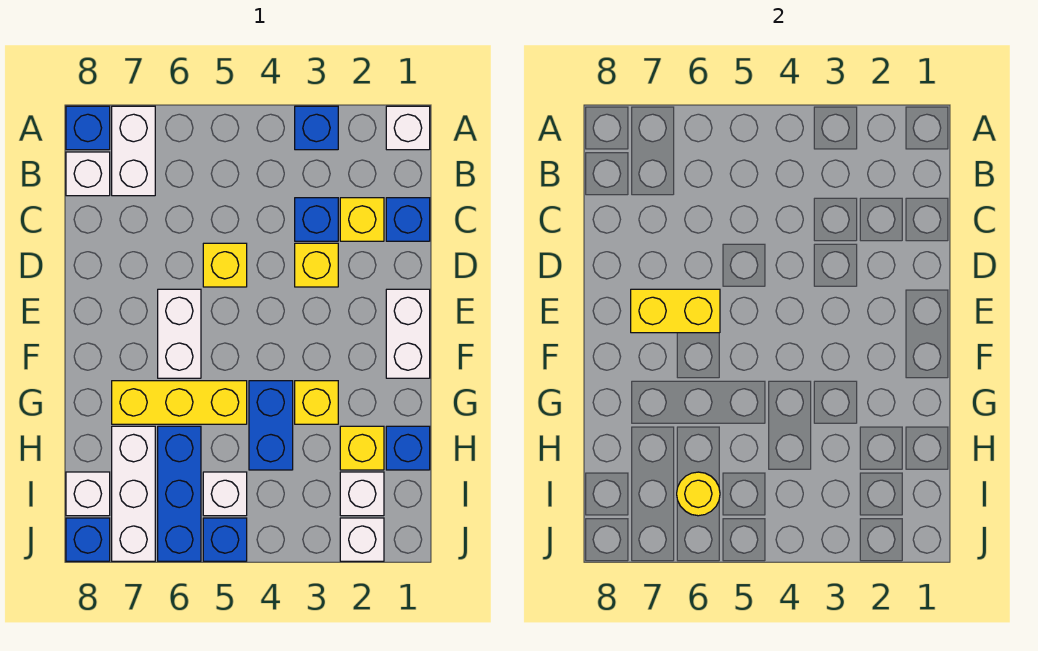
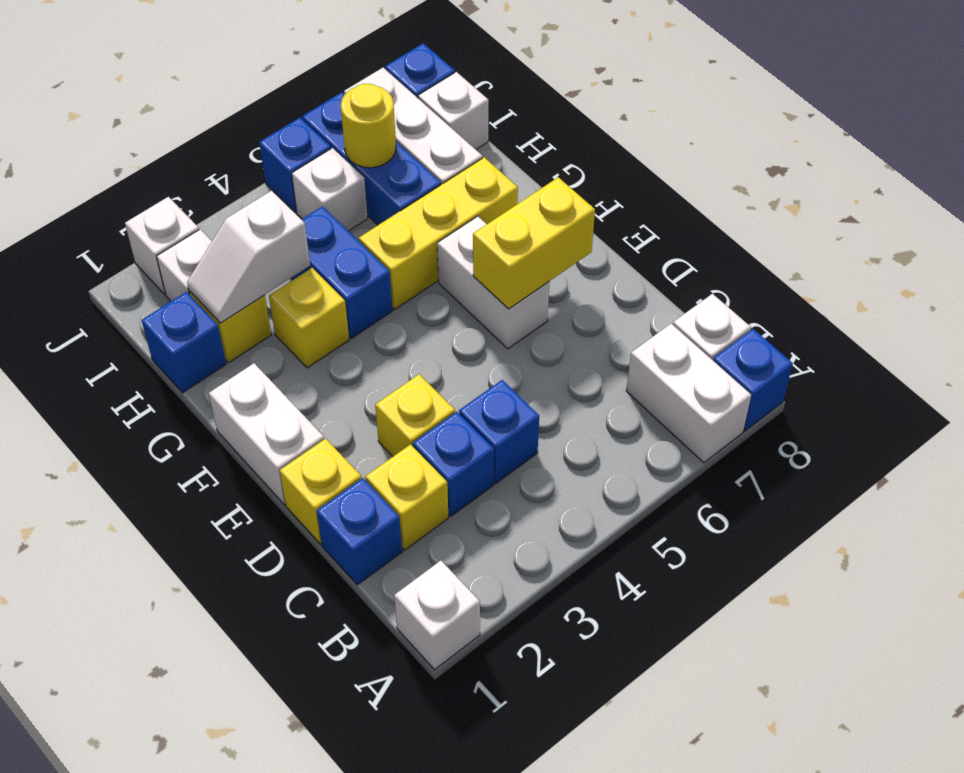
blue 1x1 brick [295,106,338,150] -> blue 1x1 brick moved to [459,380,539,483]
yellow 1x1 brick [203,243,247,287] -> yellow 1x1 brick moved to [280,439,361,544]
none -> white 1x2 slope [187,191,310,323]

